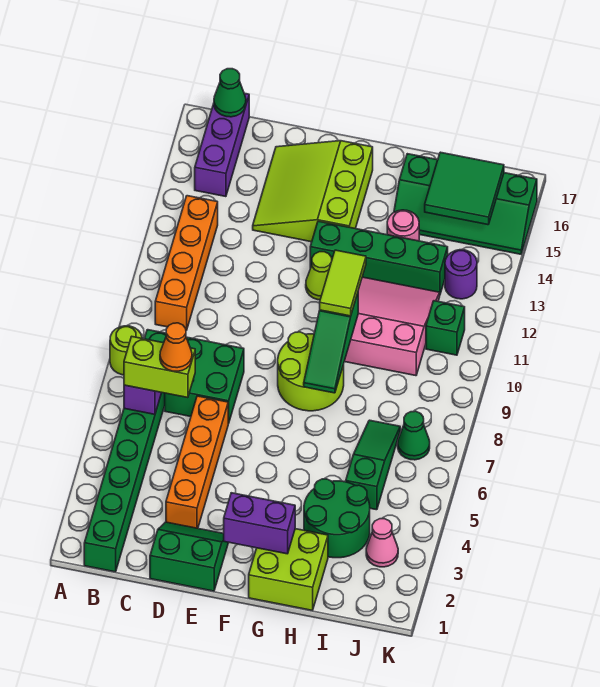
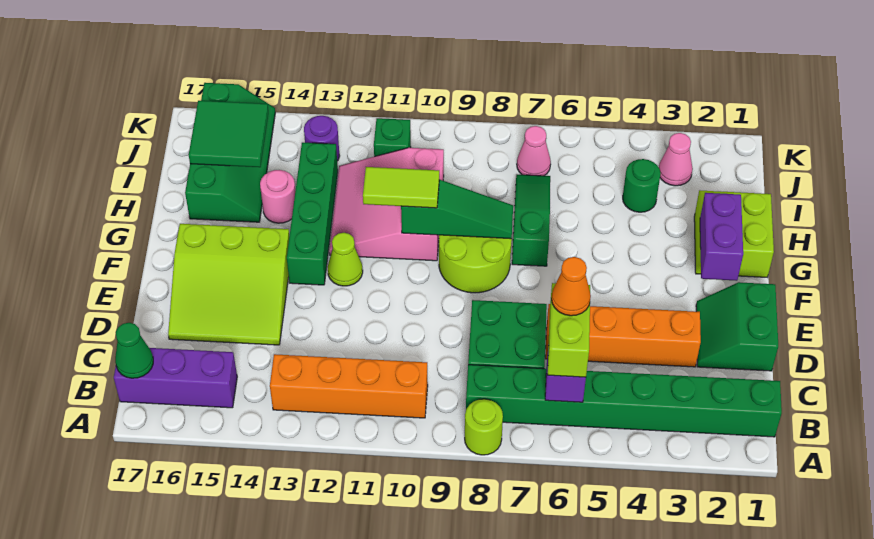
green 2x2 round brick [304,479,370,558] -> green 1x1 round brick [623,159,661,212]
green 1x3 slope [346,420,400,510] -> green 1x3 slope turned to [512,175,550,266]
green 1x1 cone [398,411,430,460] -> pink 1x1 cone [517,126,551,176]

